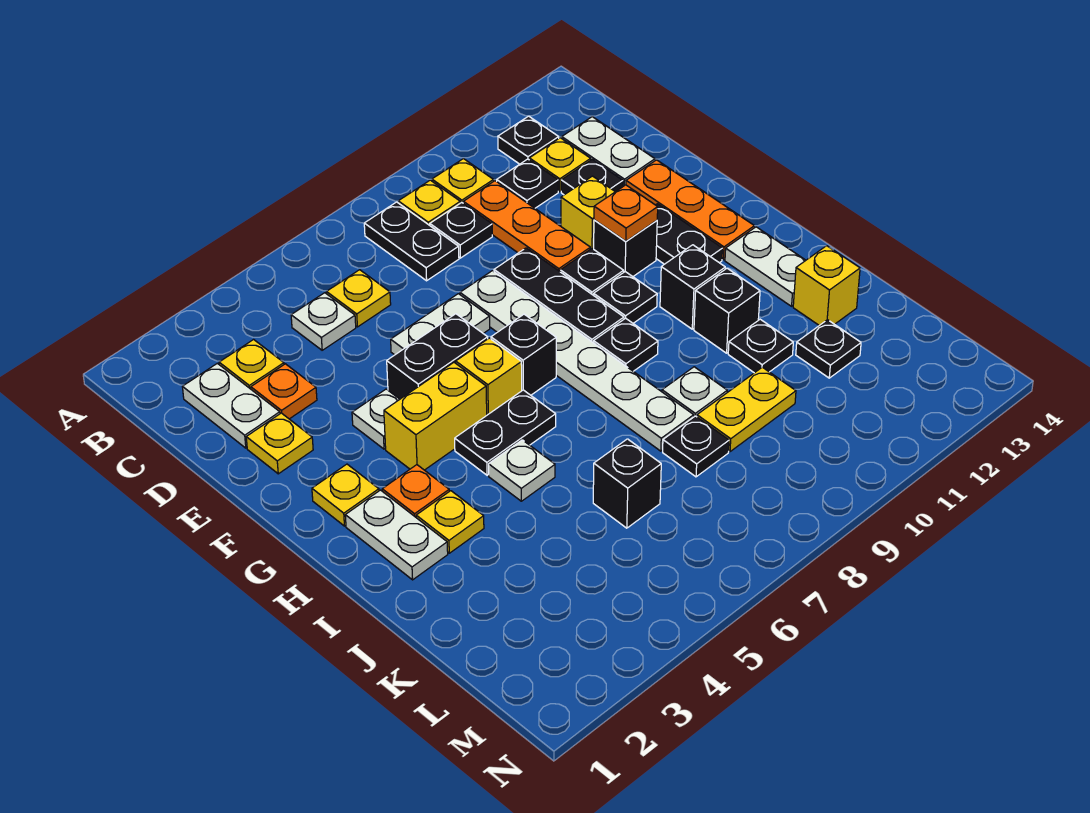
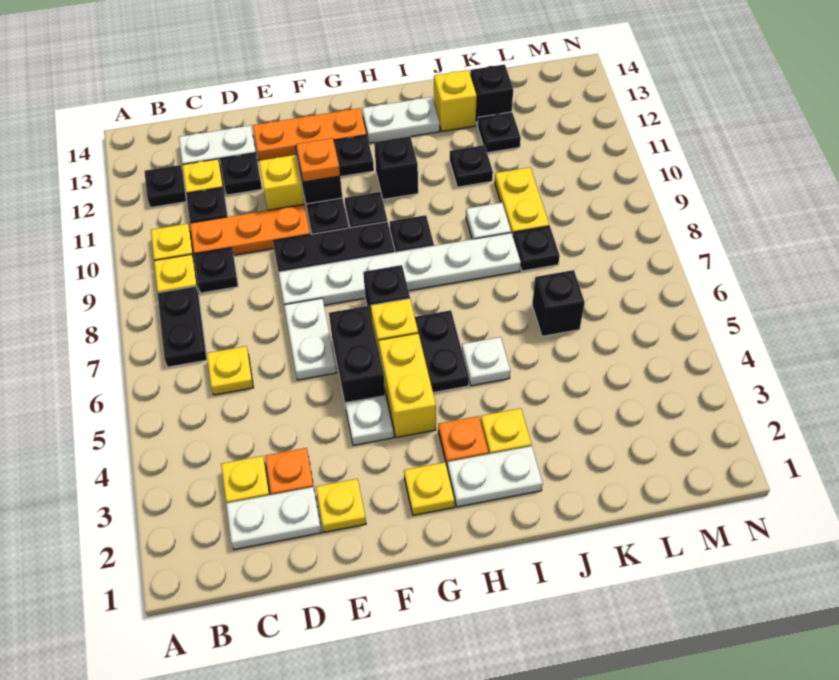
black 1x2 plate [364,202,459,281] -> black 1x2 plate turned to [158,286,207,367]
white 1x1 plate [291,293,356,350] -> none
black 1x1 brick [694,268,760,353] -> black 1x1 brick moved to [470,64,513,126]

